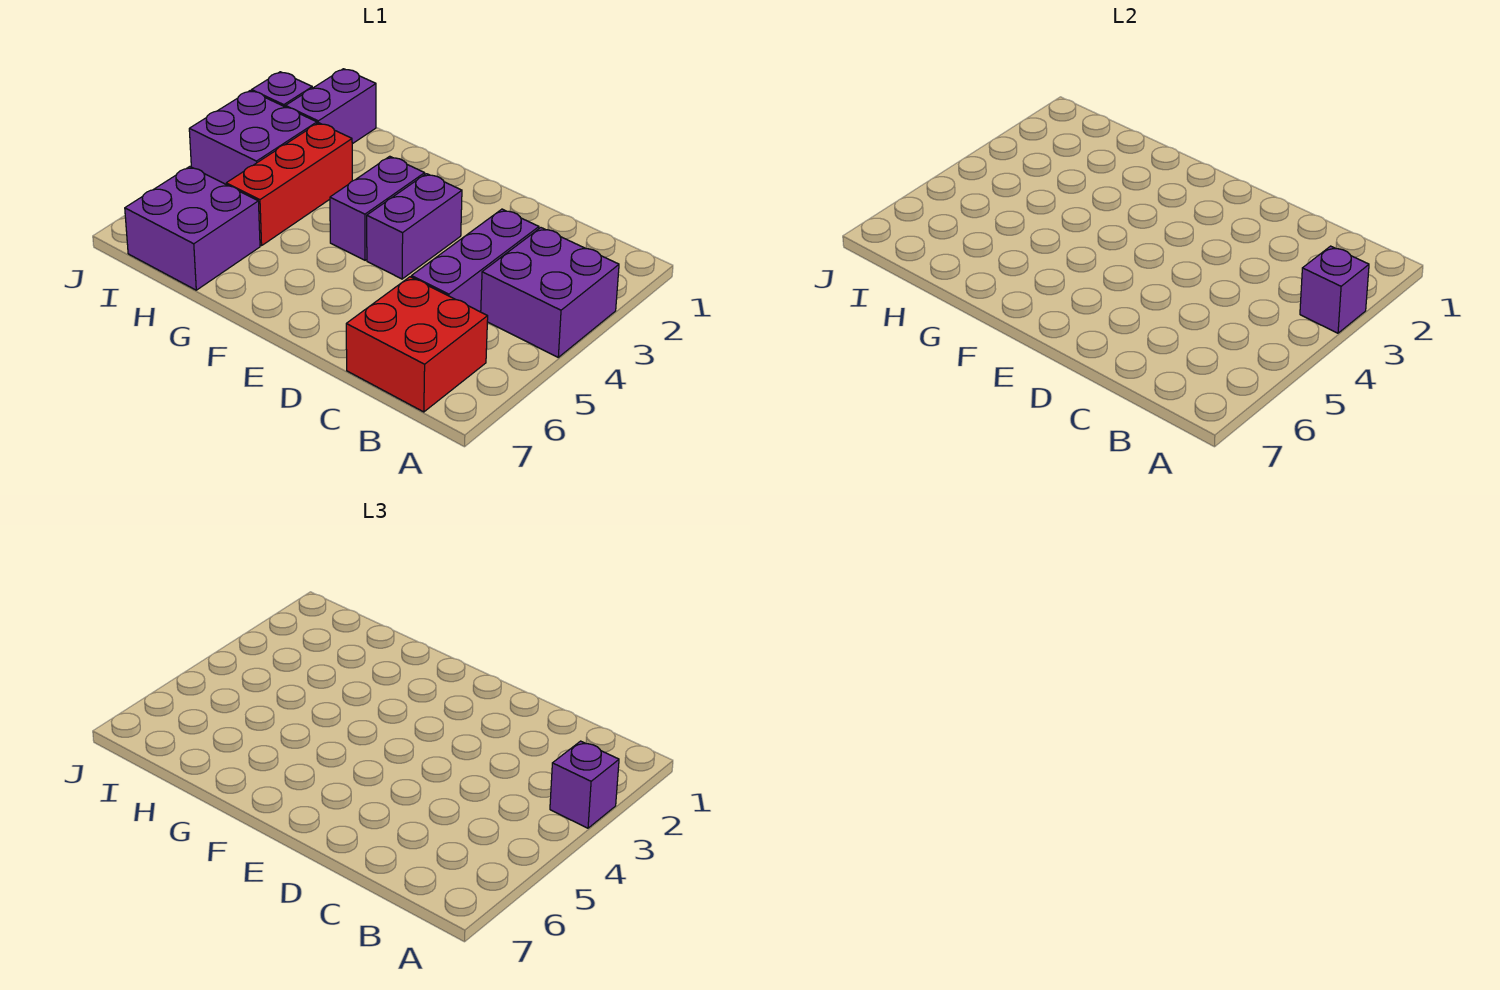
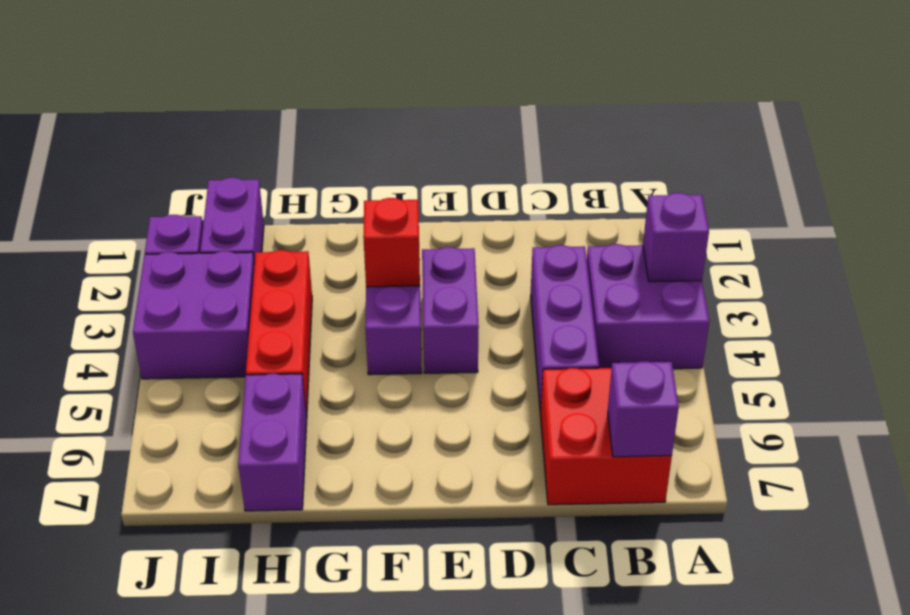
purple 1x1 brick [550,741,619,828] -> purple 1x1 brick moved to [608,362,679,457]
none -> red 1x1 brick [363,198,420,287]
purple 2x2 brick [125,167,260,290] -> purple 1x2 brick [238,374,307,511]

